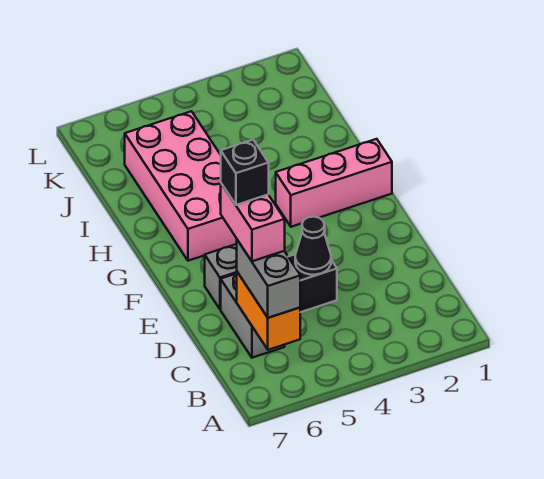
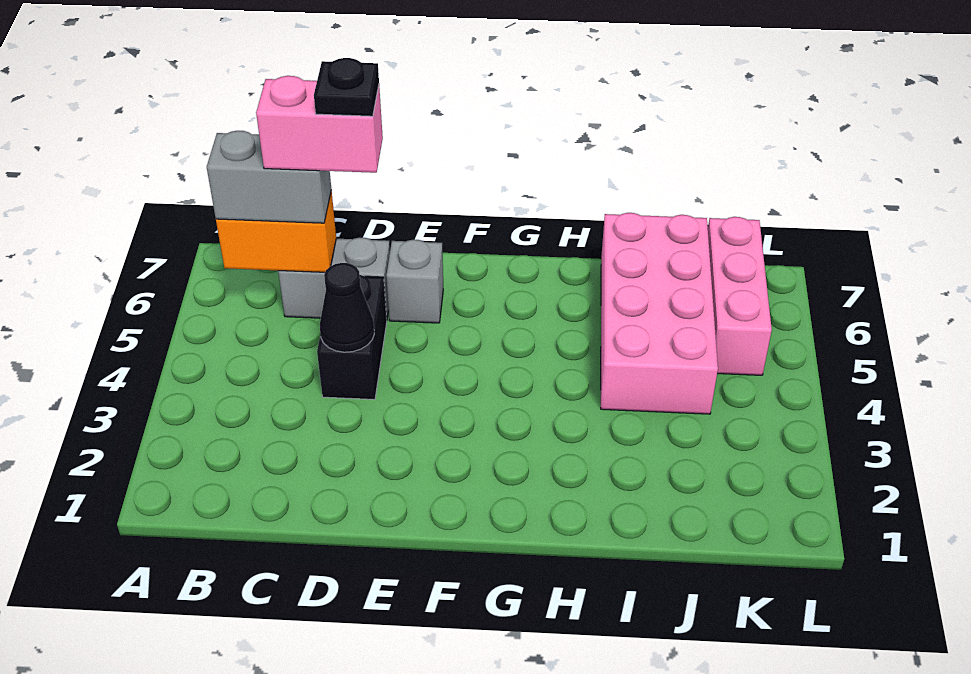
black 1x1 brick [221,140,269,205] -> black 1x1 plate [314,58,379,116]
pink 1x3 brick [276,139,392,227] -> pink 1x3 brick moved to [708,217,772,375]
pink 2x4 brick [125,111,237,261] -> pink 2x4 brick turned to [601,213,718,414]

